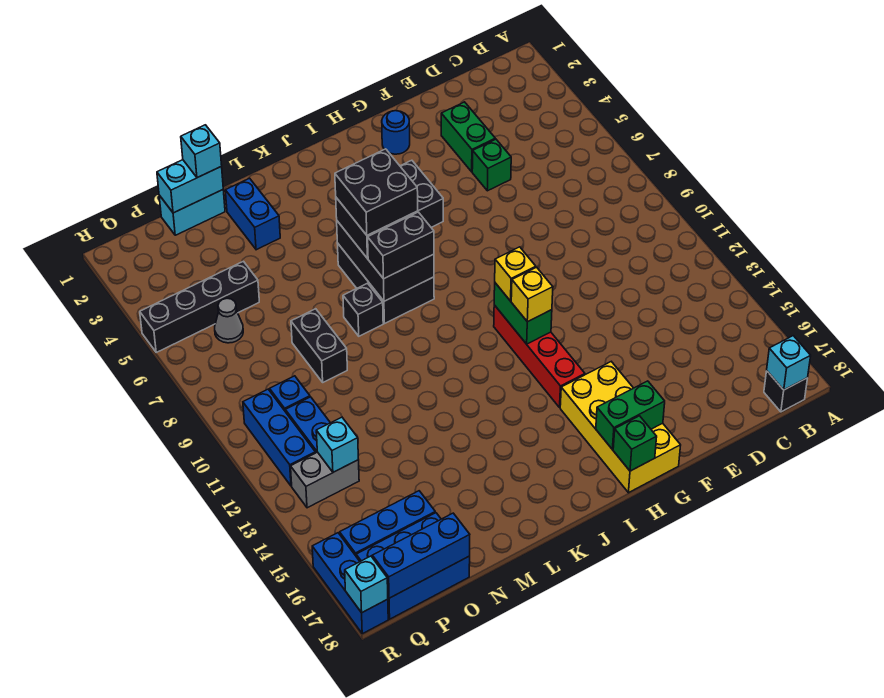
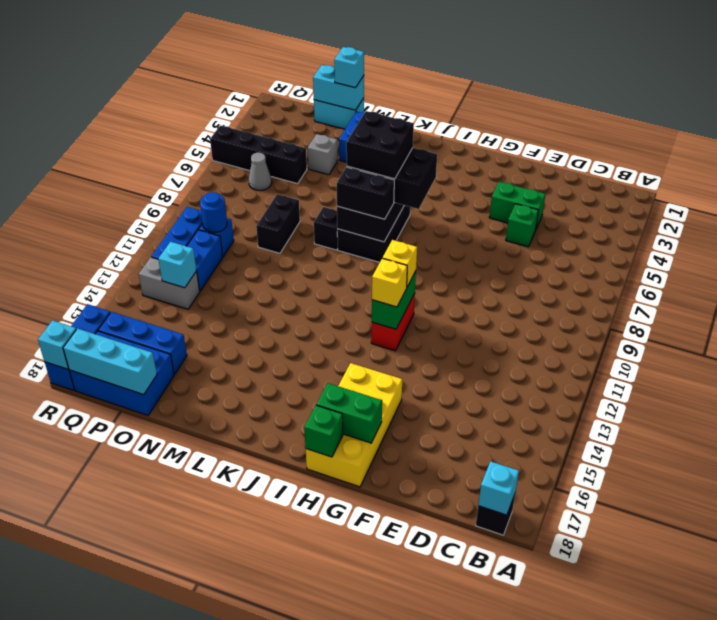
green 1x2 brick [441,102,495,172] -> green 1x2 brick turned to [489,182,545,229]
blue 1x1 round brick [382,111,410,154] -> blue 1x1 round brick moved to [200,192,227,232]
red 1x4 brick [494,305,585,407] -> red 1x2 brick [371,293,415,351]
none -> grey 1x1 brick [307,134,338,175]
blue 1x3 brick [372,513,470,598] -> cyan 1x3 brick [63,329,157,395]

